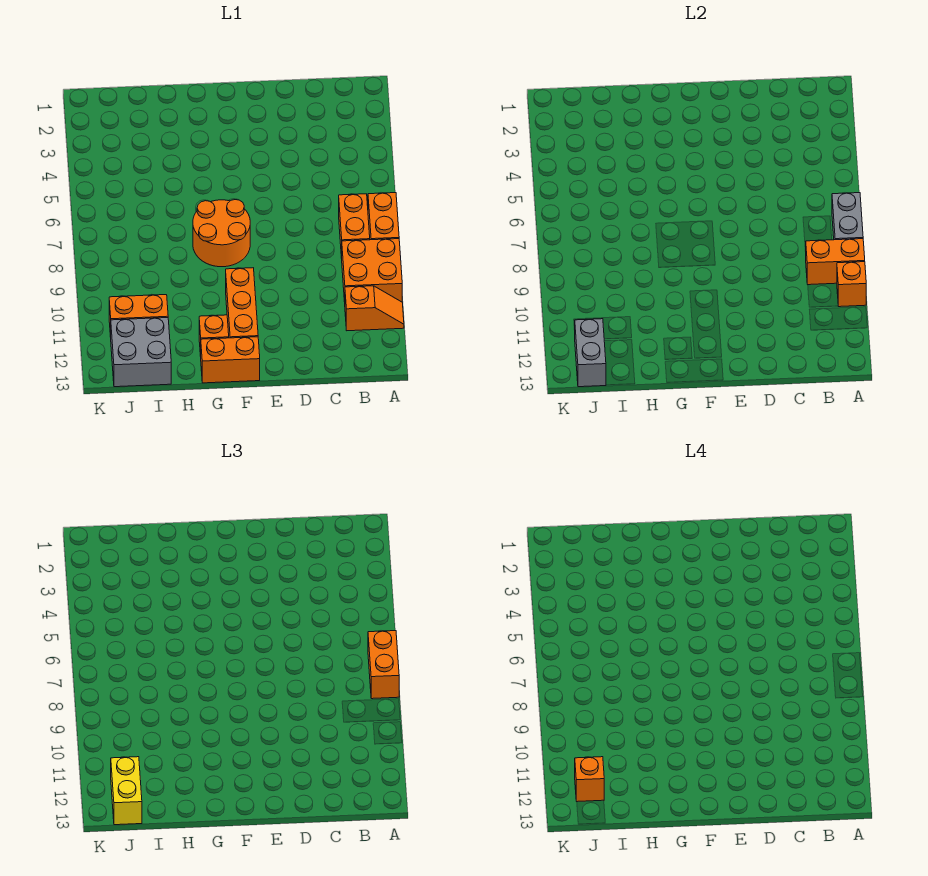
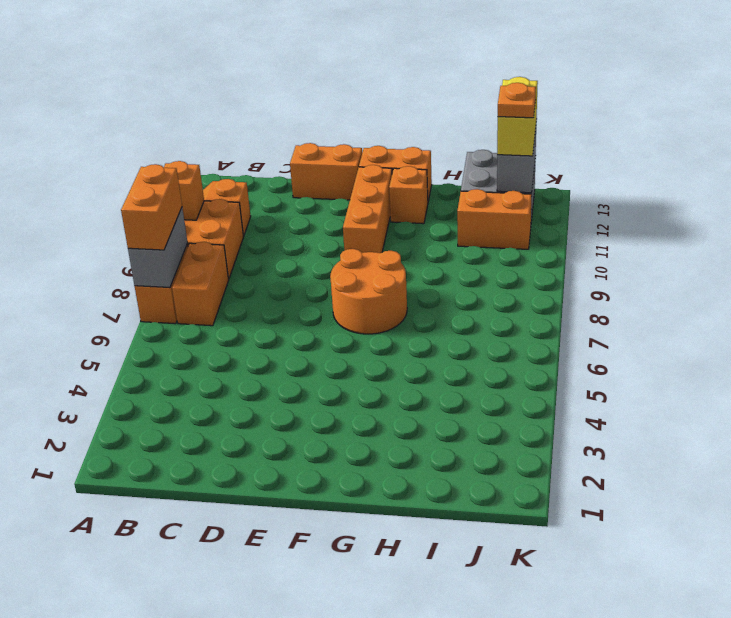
orange 1x2 brick [806,239,865,285] -> orange 1x2 brick moved to [290,143,362,200]
orange 1x1 brick [575,757,604,802] -> orange 1x1 plate [498,83,536,118]

